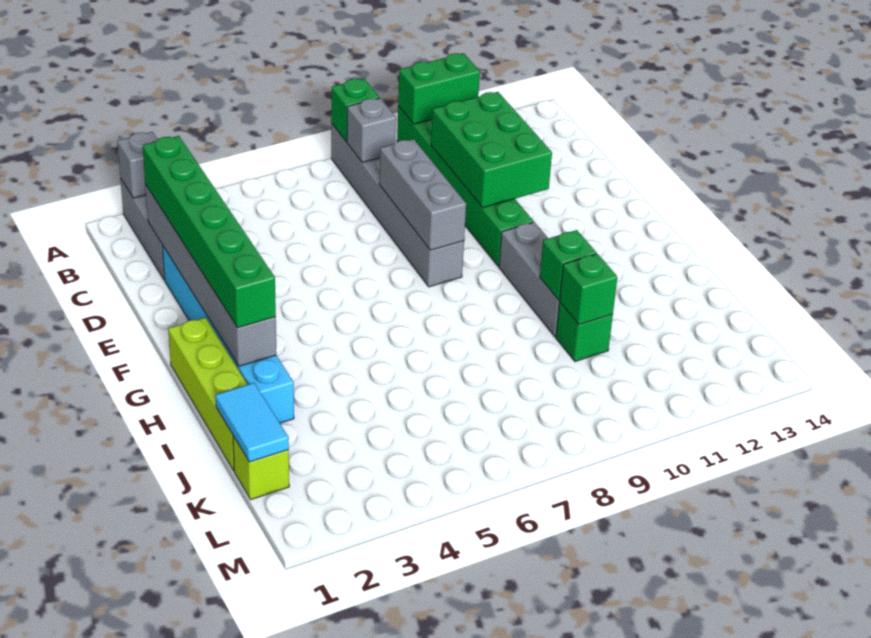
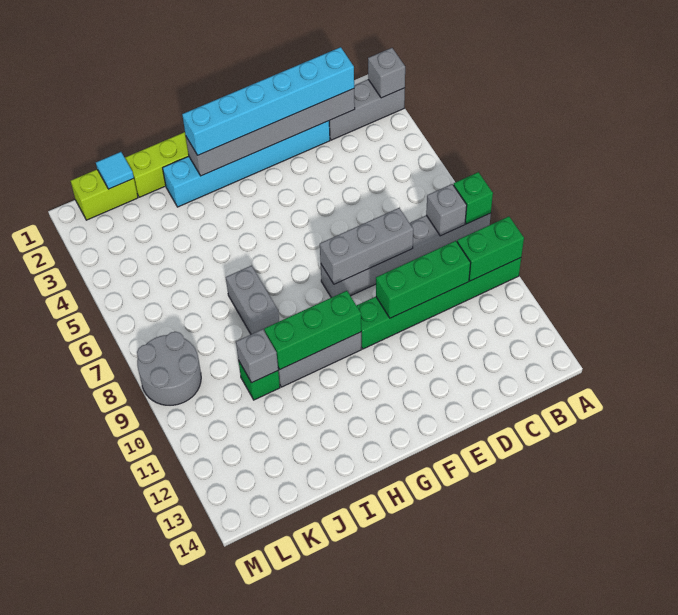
green 1x2 brick [398,53,480,124] -> green 1x2 brick turned to [457,216,524,281]
green 1x6 brick [143,136,276,328] -> cyan 1x6 brick [182,47,354,155]
green 2x3 brick [431,92,552,208] -> green 1x3 brick [376,241,471,318]
none -> grey 1x2 brick [226,266,279,334]
green 1x1 brick [540,230,596,300] -> green 1x3 brick [264,291,361,369]
cyan 1x2 tile [215,383,289,462] -> cyan 1x1 tile [96,152,134,189]
green 1x1 brick [560,254,617,325] -> grey 1x1 brick [236,329,278,383]
lime 1x1 brick [233,436,289,500] -> lime 1x2 brick [71,170,138,220]
none -> grey 2x2 round brick [137,332,201,405]

